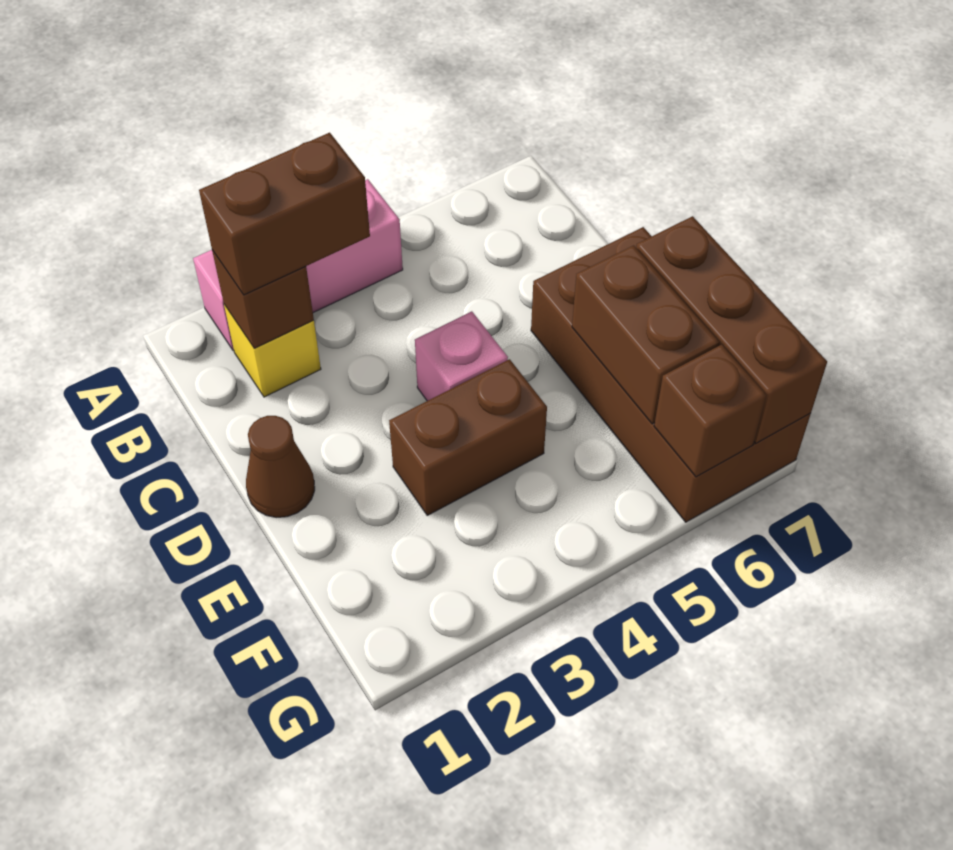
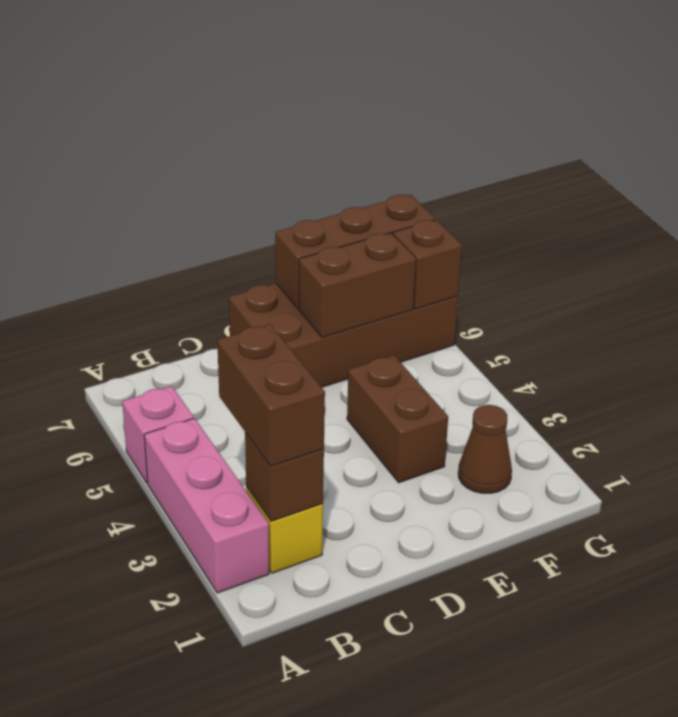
brown 1x1 cone [246,416,315,517] -> brown 1x1 cone moved to [458,405,512,493]
pink 1x1 brick [415,311,508,401] -> pink 1x1 brick moved to [122,386,194,483]

